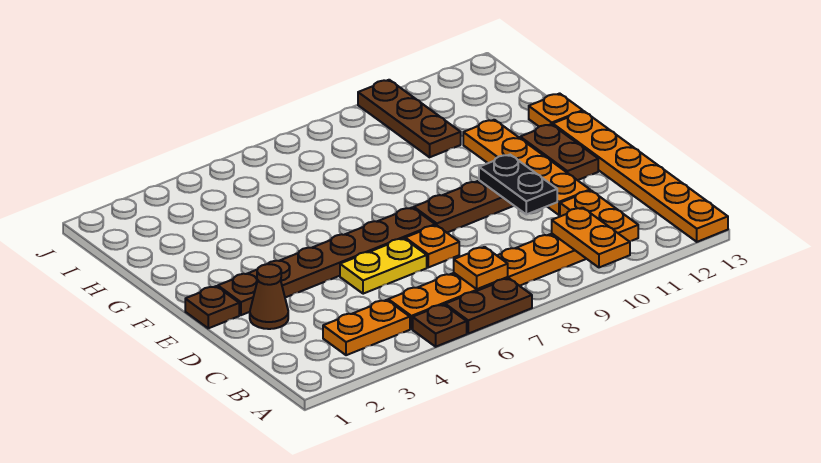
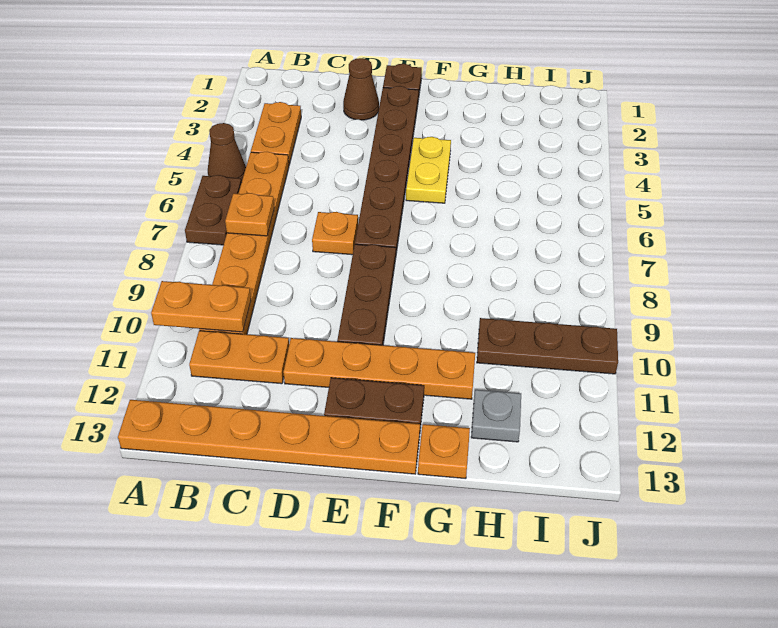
brown 1x1 plate [413,304,467,347] -> brown 1x1 cone [208,123,246,182]
yellow 1x2 plate [340,238,427,294] -> yellow 1x2 plate moved to [406,137,451,203]
black 1x2 plate [479,155,557,214] -> none
none -> grey 1x1 plate [471,390,521,442]

